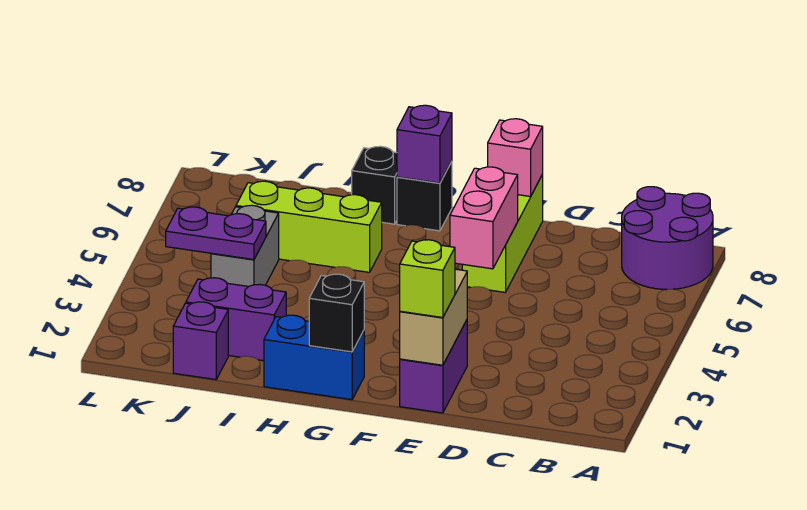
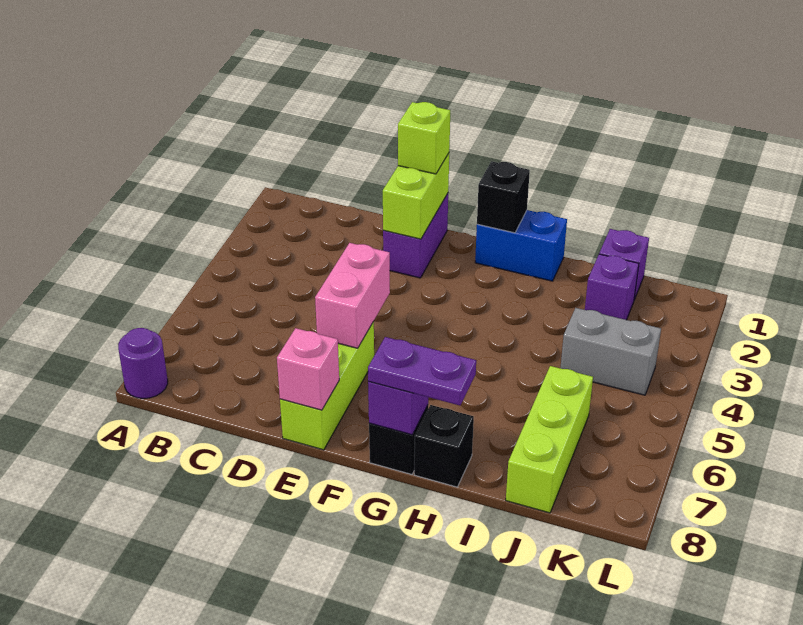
purple 2x2 round brick [622,187,713,289] -> purple 1x1 round brick [118,328,168,399]
tan 1x2 brick [400,269,467,365] -> lime 1x2 brick [383,153,449,239]
lime 1x3 brick [236,181,382,272] -> lime 1x3 brick turned to [506,366,593,513]
purple 1x2 brick [186,278,286,361] -> purple 1x1 brick [585,254,639,320]
grey 1x2 brick [211,205,279,286] -> grey 1x2 brick turned to [560,308,661,395]
purple 1x2 plate [166,207,266,260] -> purple 1x2 plate moved to [368,337,476,405]

